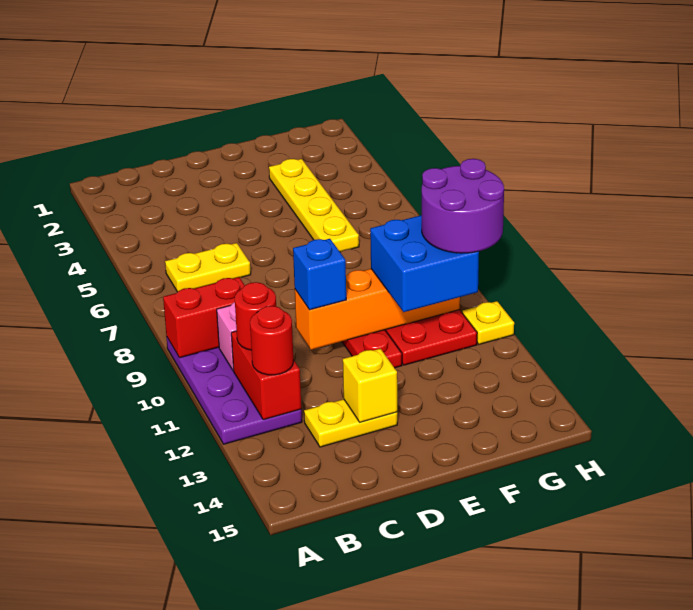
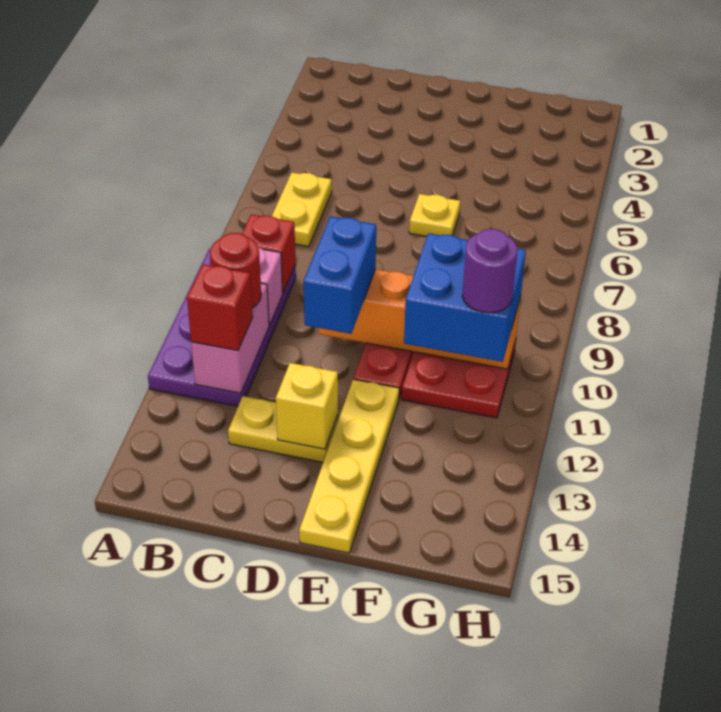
red 1x2 brick [163,277,245,358] -> red 1x1 brick [242,214,296,293]
yellow 1x2 plate [165,243,251,292] -> yellow 1x2 plate turned to [272,172,332,247]
red 1x2 brick [231,331,301,420] -> pink 1x2 brick [191,284,269,393]
red 1x1 round brick [250,306,294,375] -> red 1x1 brick [187,264,253,351]
blue 1x1 brick [293,239,346,310] -> blue 1x2 brick [304,216,376,334]
yellow 1x4 plate [269,159,359,252] -> yellow 1x4 plate moved to [299,379,399,553]
purple 2x2 round brick [422,159,504,253] -> purple 1x1 round brick [462,229,517,313]
yellow 1x1 plate [462,301,514,344] -> yellow 1x1 plate moved to [409,194,460,237]

